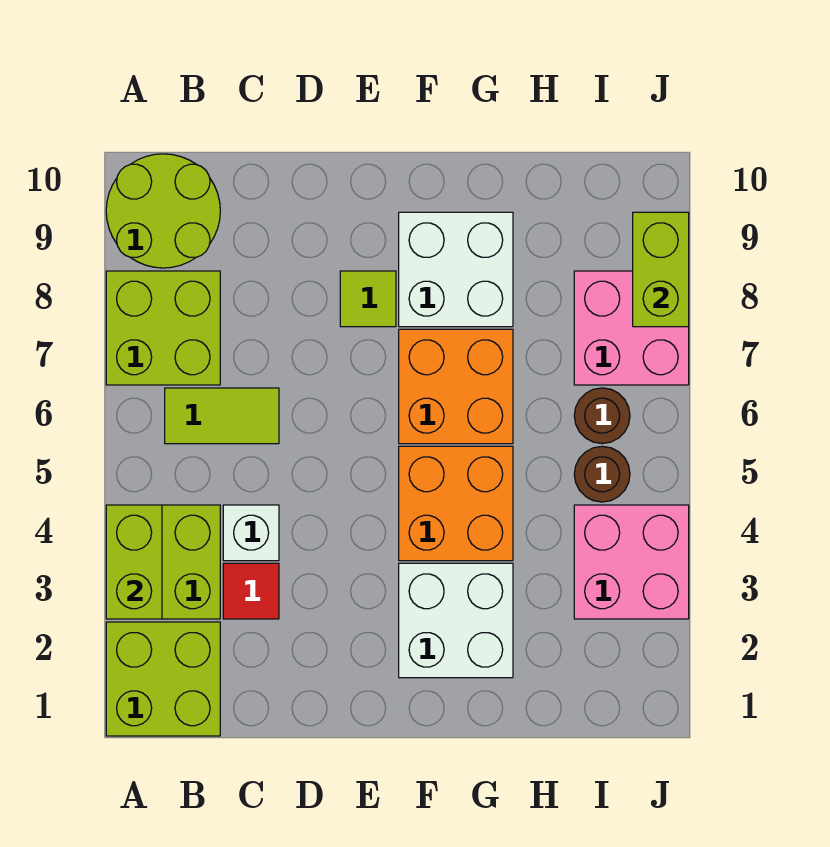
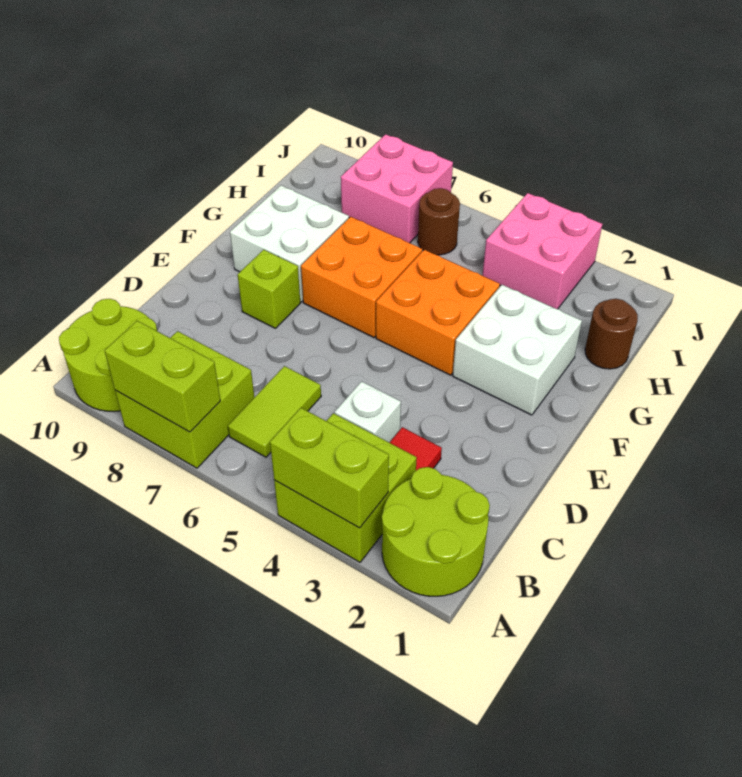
lime 2x2 brick [106,622,220,736] -> lime 2x2 round brick [382,467,490,596]
lime 1x1 tile [340,271,396,327] -> lime 1x1 brick [238,250,300,328]
brown 1x1 round brick [574,446,630,502] -> brown 1x1 round brick moved to [585,299,638,369]
lime 1x2 brick [633,212,689,327] -> lime 1x2 brick moved to [105,321,220,432]

